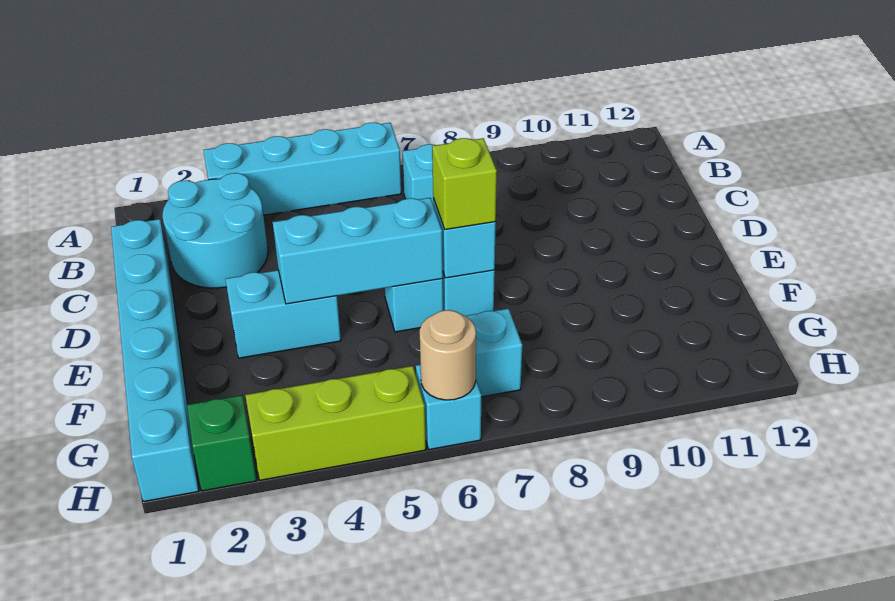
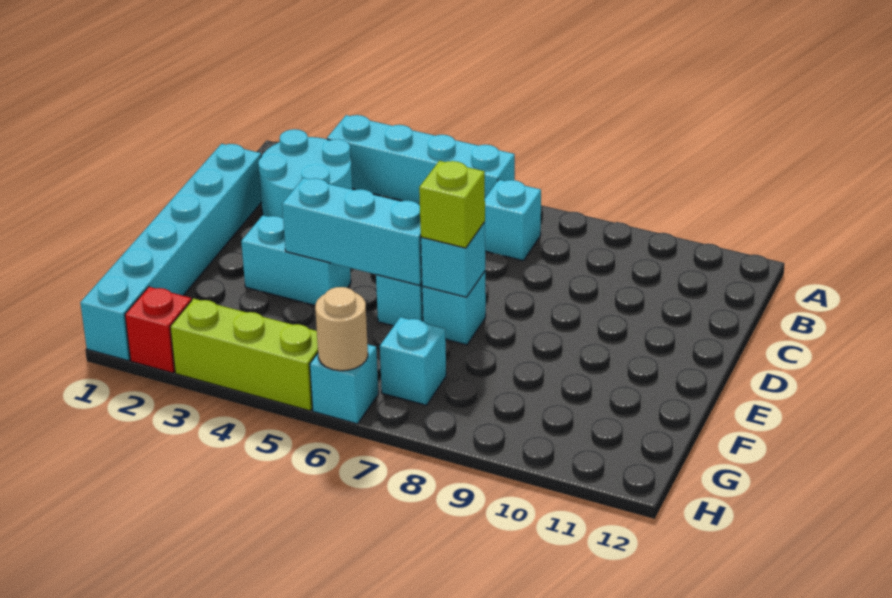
green 1x1 brick [187,395,257,491] -> red 1x1 brick [125,287,192,373]

